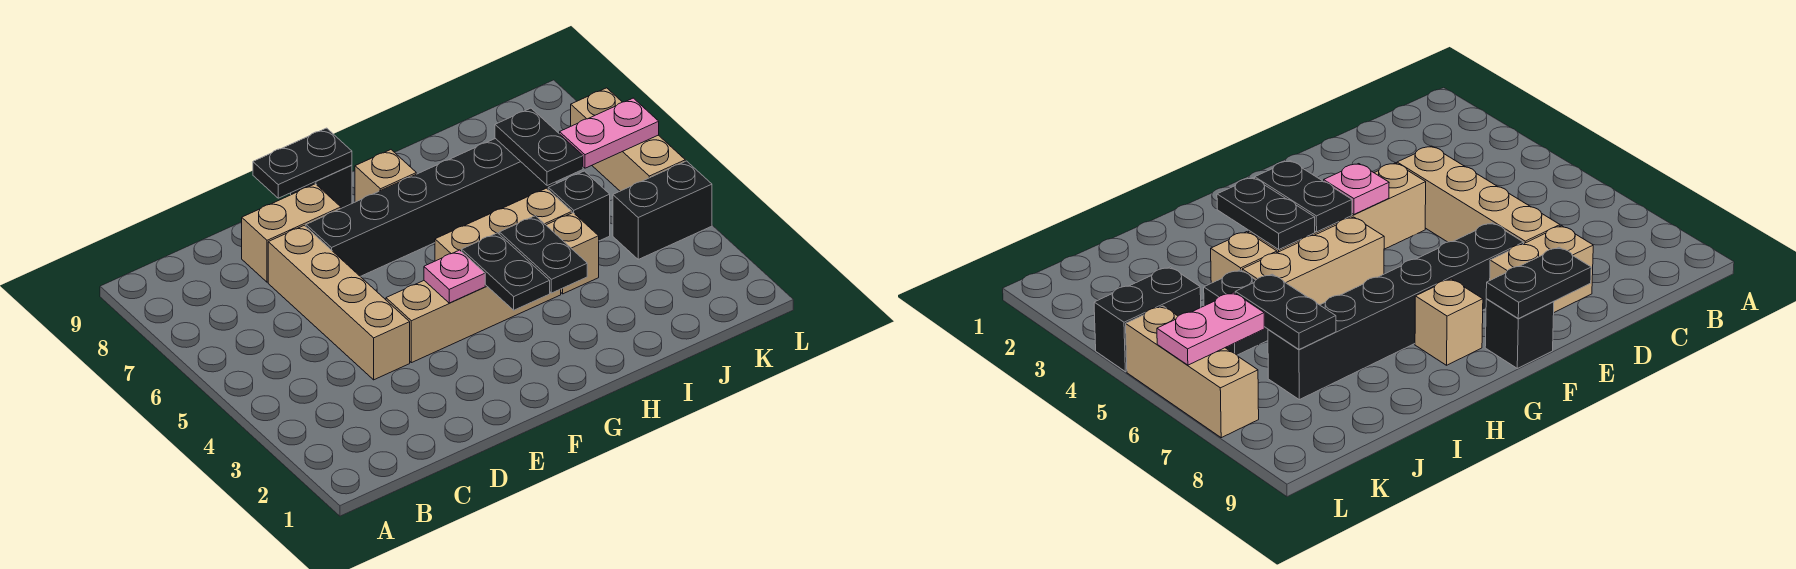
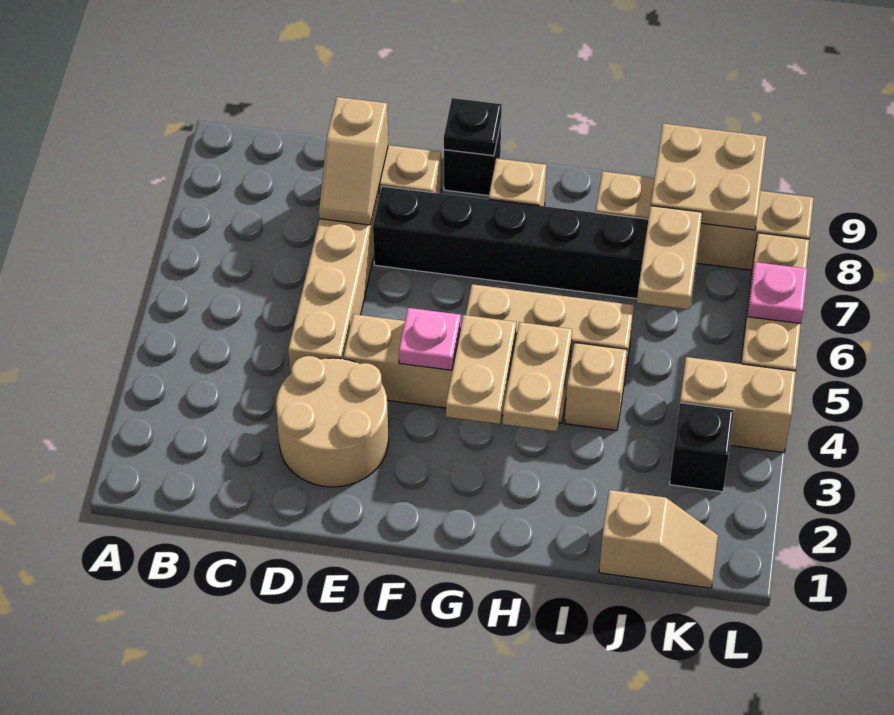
none -> tan 2x2 round brick [276,356,389,487]
none -> tan 1x2 slope [319,97,388,225]
black 1x2 plate [253,128,352,198] -> black 1x1 plate [444,98,502,156]
black 1x2 plate [462,233,550,310] -> tan 1x2 plate [446,315,516,424]
black 1x2 plate [499,216,587,293] -> tan 1x2 plate [503,322,572,431]
none -> tan 1x4 brick [596,171,814,270]
none -> tan 1x2 slope [599,490,718,588]
black 1x1 brick [548,171,610,241] -> black 1x1 brick moved to [670,403,734,492]
black 1x2 plate [495,108,583,186] -> tan 1x2 plate [637,206,702,309]
none -> tan 2x2 plate [651,124,767,230]
black 1x2 brick [613,161,712,259] -> tan 1x2 brick [680,357,796,453]
pink 1x2 plate [560,98,659,168] -> pink 1x1 plate [748,262,807,323]

